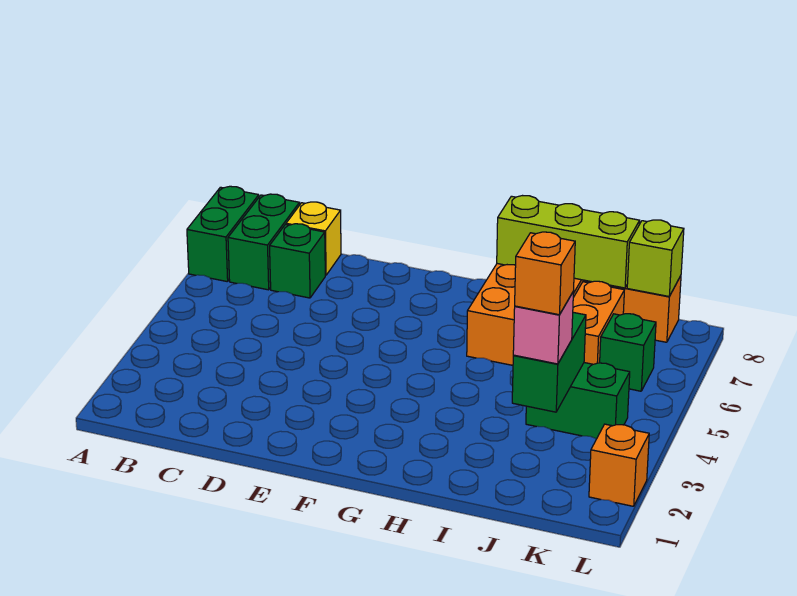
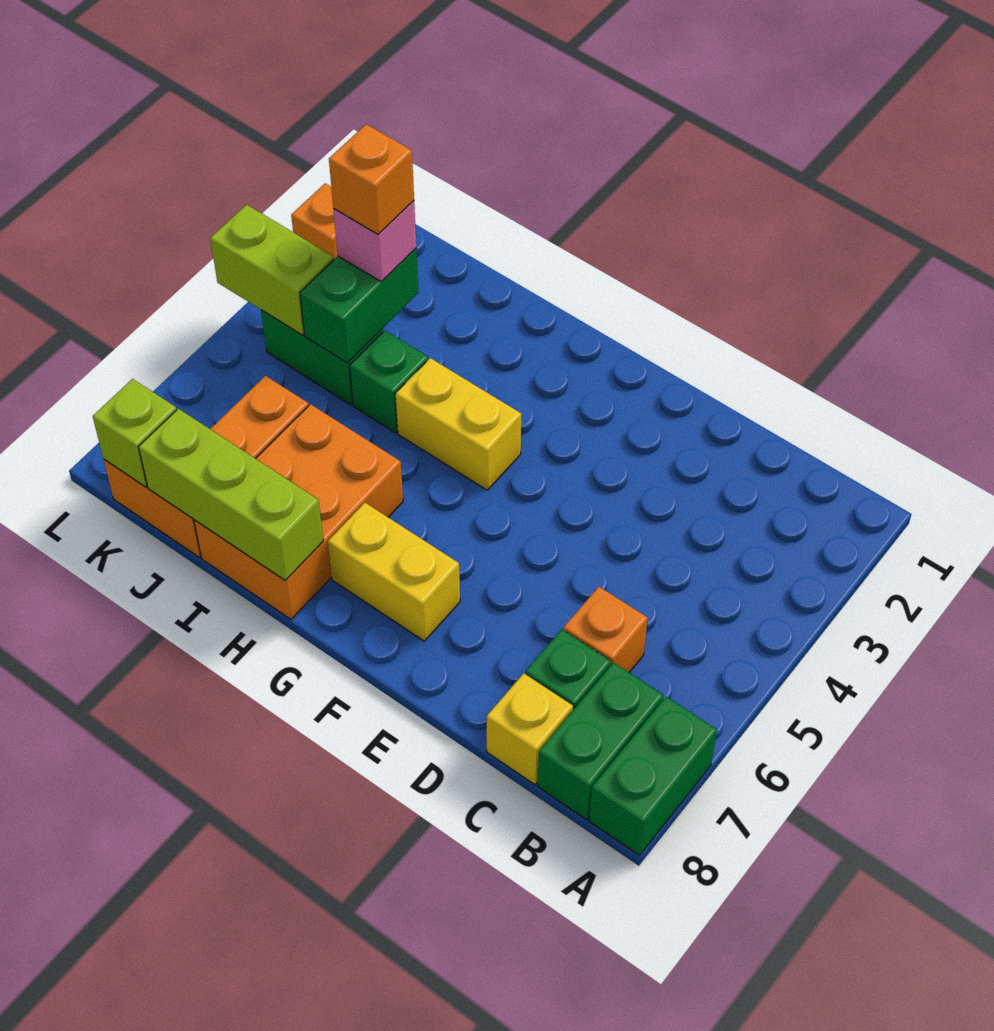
none -> orange 1x1 brick [563,587,648,672]
none -> yellow 1x2 brick [328,503,460,641]
none -> yellow 1x2 brick [396,358,521,490]
none -> lime 1x2 brick [210,205,334,335]
green 1x1 brick [600,314,656,391] -> green 1x1 brick moved to [350,330,428,433]

